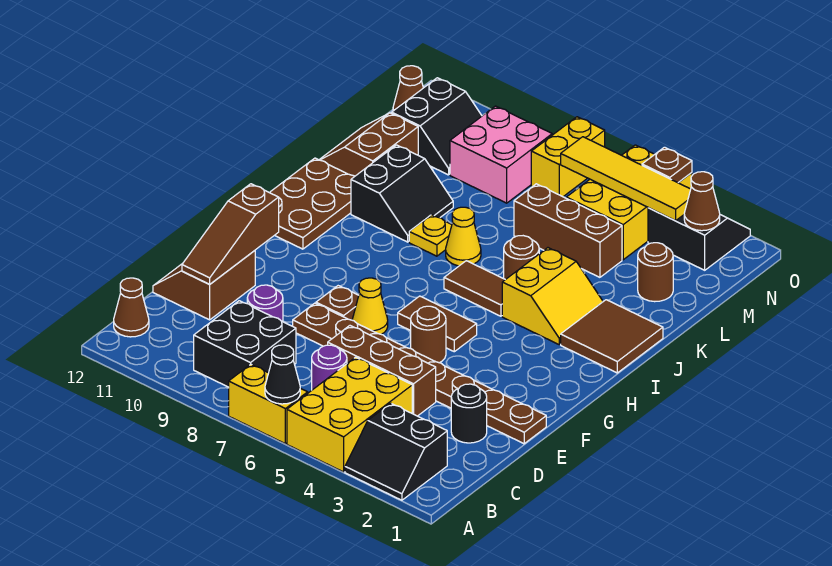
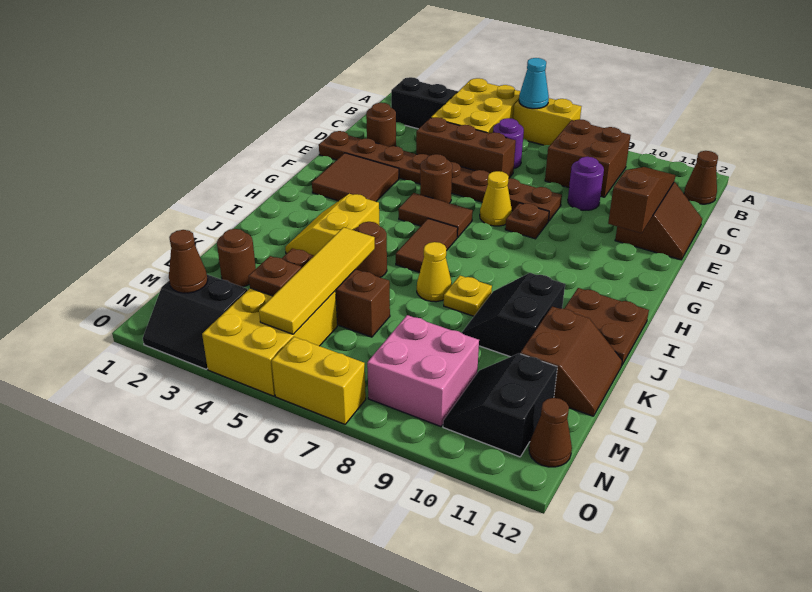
black 1x1 cone [265,345,300,404] -> cyan 1x1 cone [519,58,549,109]
black 2x2 brick [194,301,296,387] -> brown 2x2 brick [545,119,631,197]
black 1x1 round brick [451,384,487,443] -> brown 1x1 round brick [366,103,396,147]
brown 2x3 plate [270,158,355,249] -> brown 2x2 plate [564,288,649,365]
brown 2x2 tile [561,300,663,373] -> brown 2x2 tile moved to [312,153,399,202]
brown 1x2 tile [444,261,505,316] -> brown 1x2 tile turned to [396,219,458,273]
yellow 1x4 tile [561,137,691,221] -> yellow 1x4 tile turned to [259,227,375,334]
yellow 1x2 brick [531,117,605,197] -> yellow 1x2 brick turned to [272,337,366,424]
brown 1x1 plate [642,147,692,183] -> brown 1x1 plate moved to [249,256,301,296]

